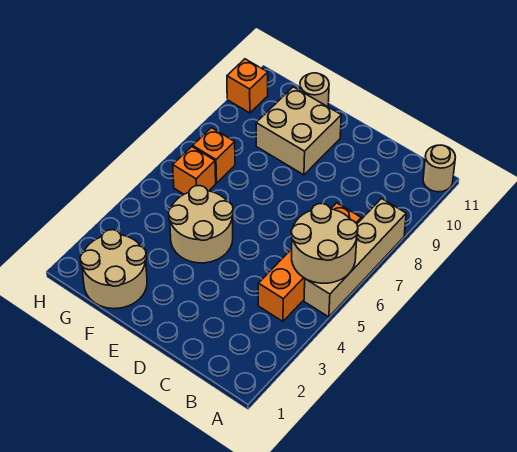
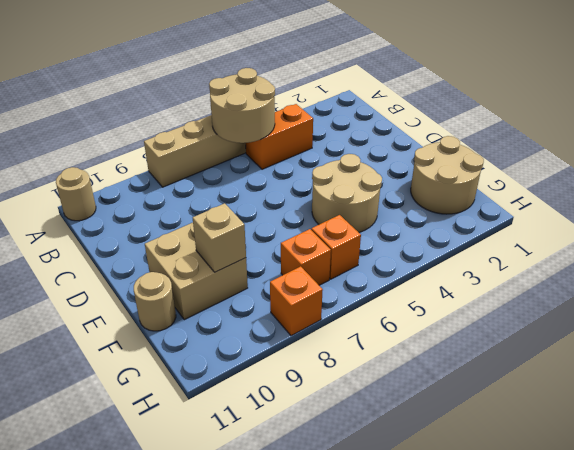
orange 1x4 brick [258,203,361,321] -> orange 1x2 brick [246,104,313,169]
none -> tan 1x1 brick [193,203,246,272]
orange 1x1 brick [227,59,268,113] -> orange 1x1 brick moved to [270,266,323,336]

